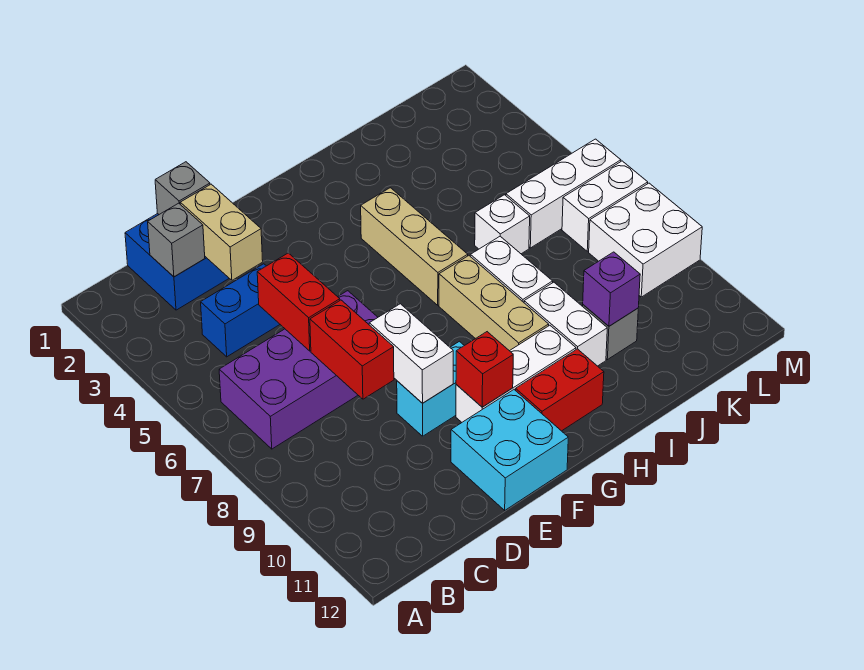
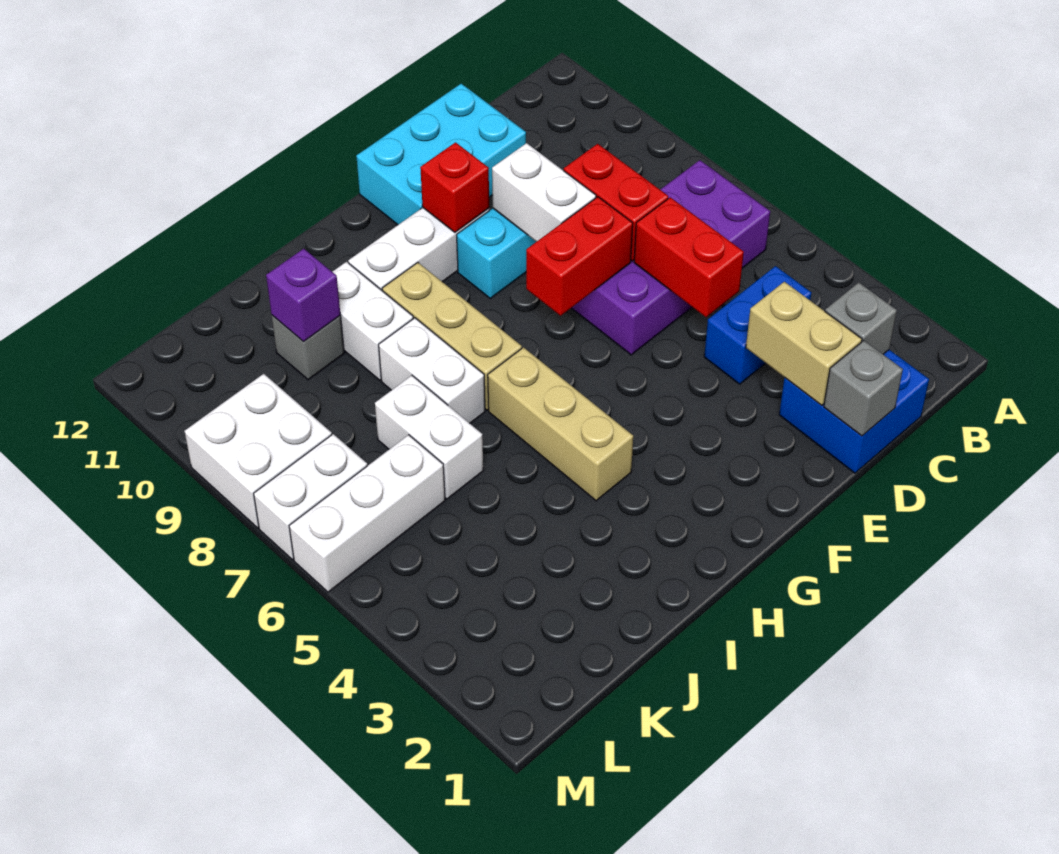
cyan 2x2 brick [451,390,568,510] -> cyan 2x3 brick [356,84,526,225]
red 1x2 brick [516,349,604,431] -> red 1x2 brick moved to [526,197,633,316]
white 1x1 brick [475,195,530,254] -> white 1x2 brick [375,375,483,499]

